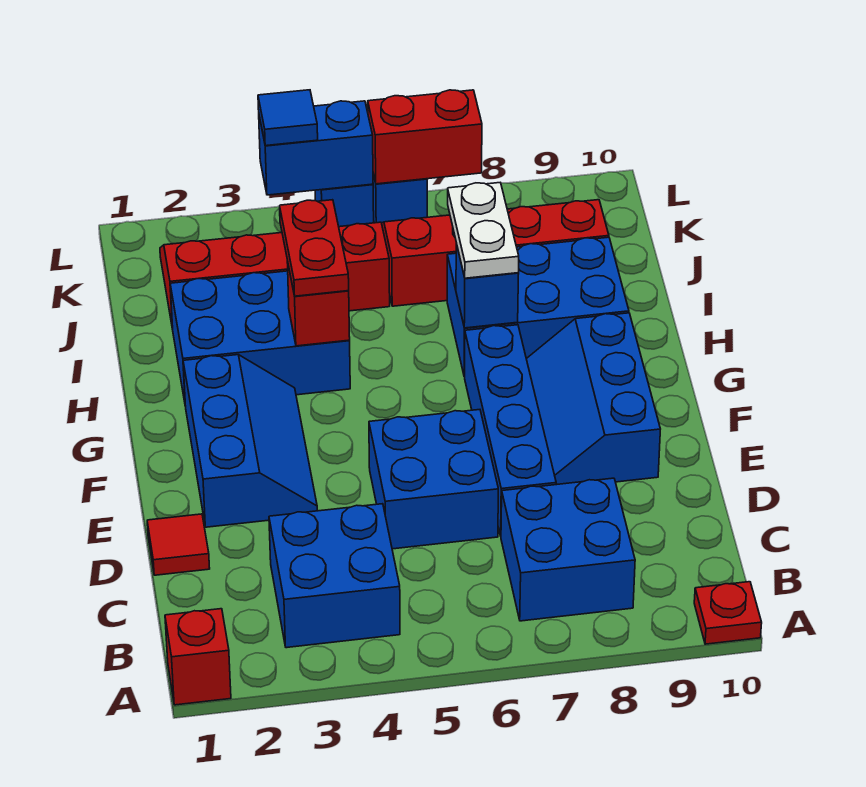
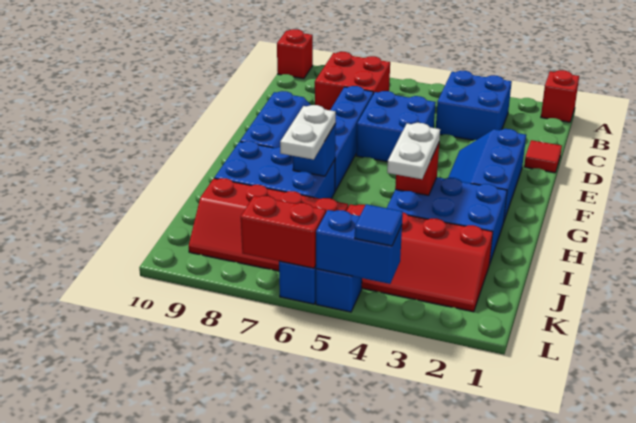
red 1x1 plate [694,582,762,644] -> red 1x1 brick [277,29,313,79]
blue 2x2 brick [501,478,635,621] -> red 2x2 brick [315,52,390,110]
red 1x2 plate [280,200,349,296] -> white 1x2 plate [387,123,440,179]

